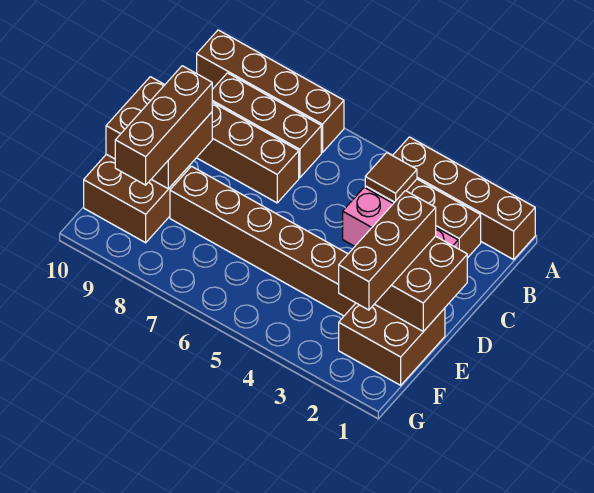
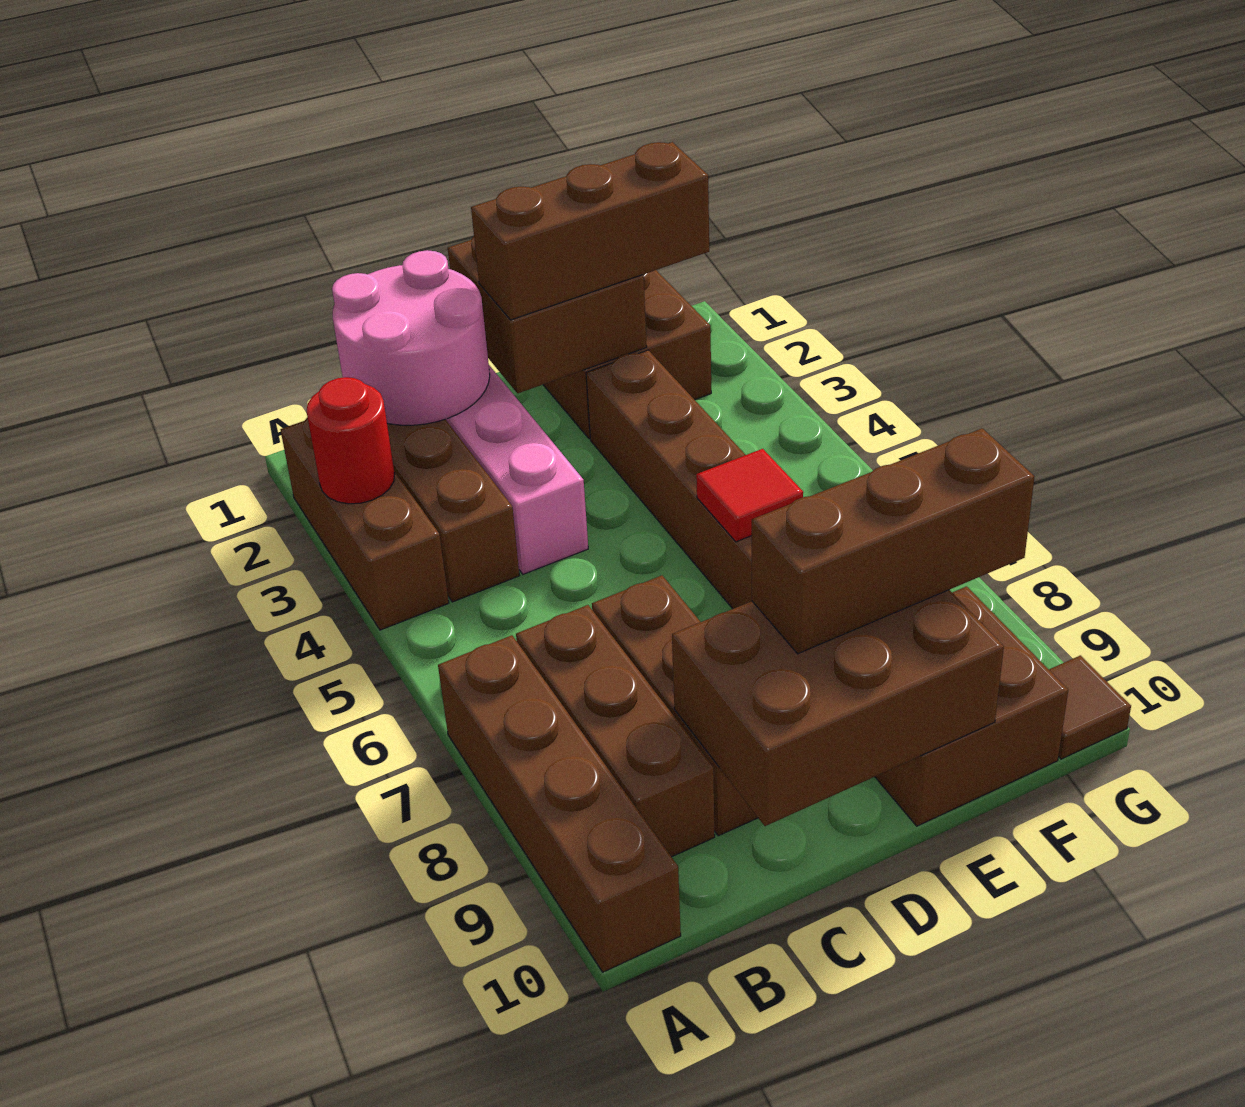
brown 1x4 brick [393,137,535,260] -> brown 1x3 brick [280,417,449,630]
none -> red 1x1 round brick [306,377,395,504]
none -> pink 2x2 round brick [332,250,490,425]
brown 1x1 tile [365,153,417,202] -> brown 1x1 tile moved to [1049,655,1131,759]
brown 2x2 brick [106,77,212,189] -> brown 2x3 brick [672,590,1004,826]
none -> red 1x1 tile [696,449,803,542]

